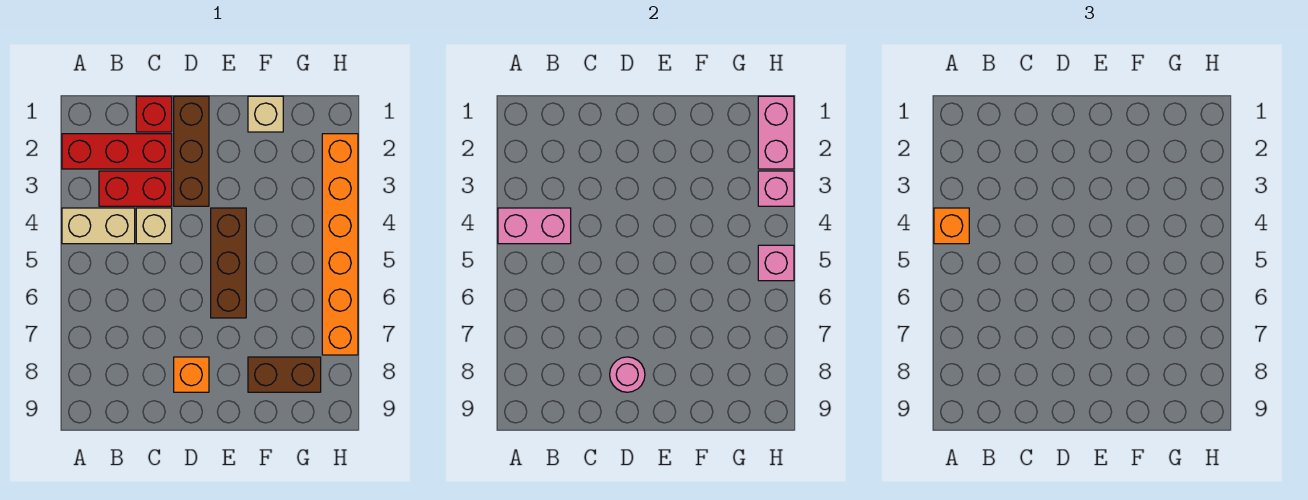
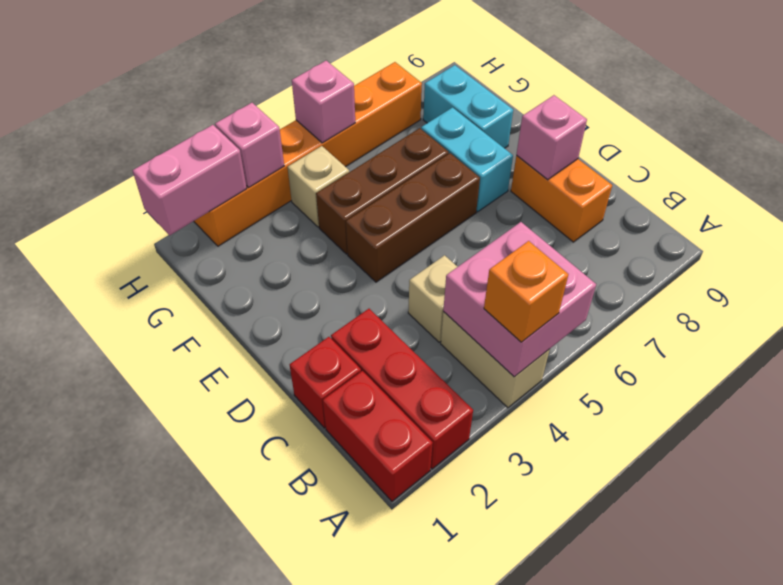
pink 1x2 brick [498,208,571,244] -> pink 2x2 brick [443,222,596,377]
red 1x2 brick [99,171,172,206] -> red 1x2 brick moved to [323,371,433,501]
brown 1x3 brick [174,96,209,206] -> brown 1x3 brick moved to [316,128,449,254]
orange 1x1 brick [174,357,209,392] -> orange 1x2 brick [511,155,612,242]
pink 1x1 round brick [610,357,645,392] -> pink 1x1 brick [516,95,587,180]
none -> cyan 1x2 brick [421,108,513,212]
tan 1x1 brick [248,96,283,132] -> tan 1x1 brick moved to [288,146,349,227]
brown 1x2 brick [248,357,321,392] -> cyan 1x2 brick [423,65,513,148]

